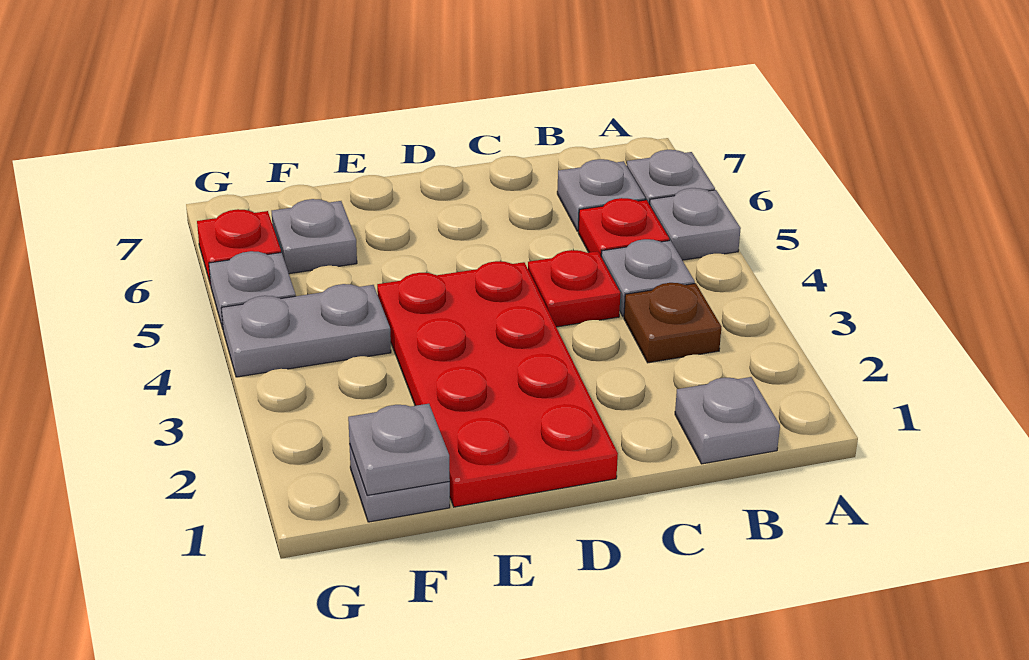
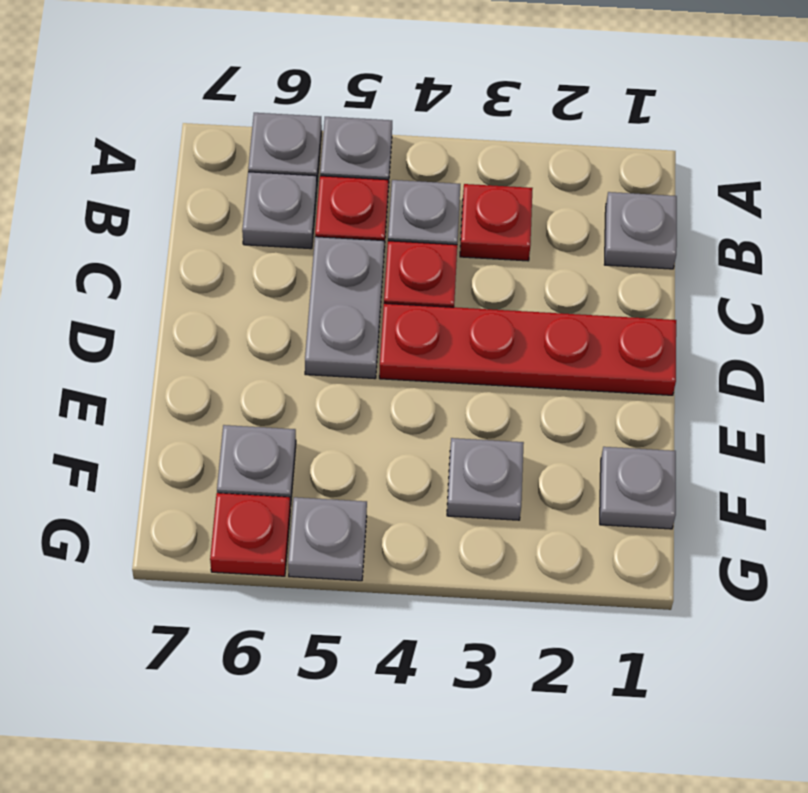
brown 1x1 plate [624,283,721,363] -> red 1x1 plate [460,184,533,261]
red 2x4 plate [377,261,618,507] -> red 1x4 plate [379,303,676,395]
grey 1x1 plate [348,404,450,496] -> grey 1x1 plate moved to [447,438,524,520]
grey 1x2 plate [221,284,391,377] -> grey 1x2 plate moved to [305,237,384,379]

